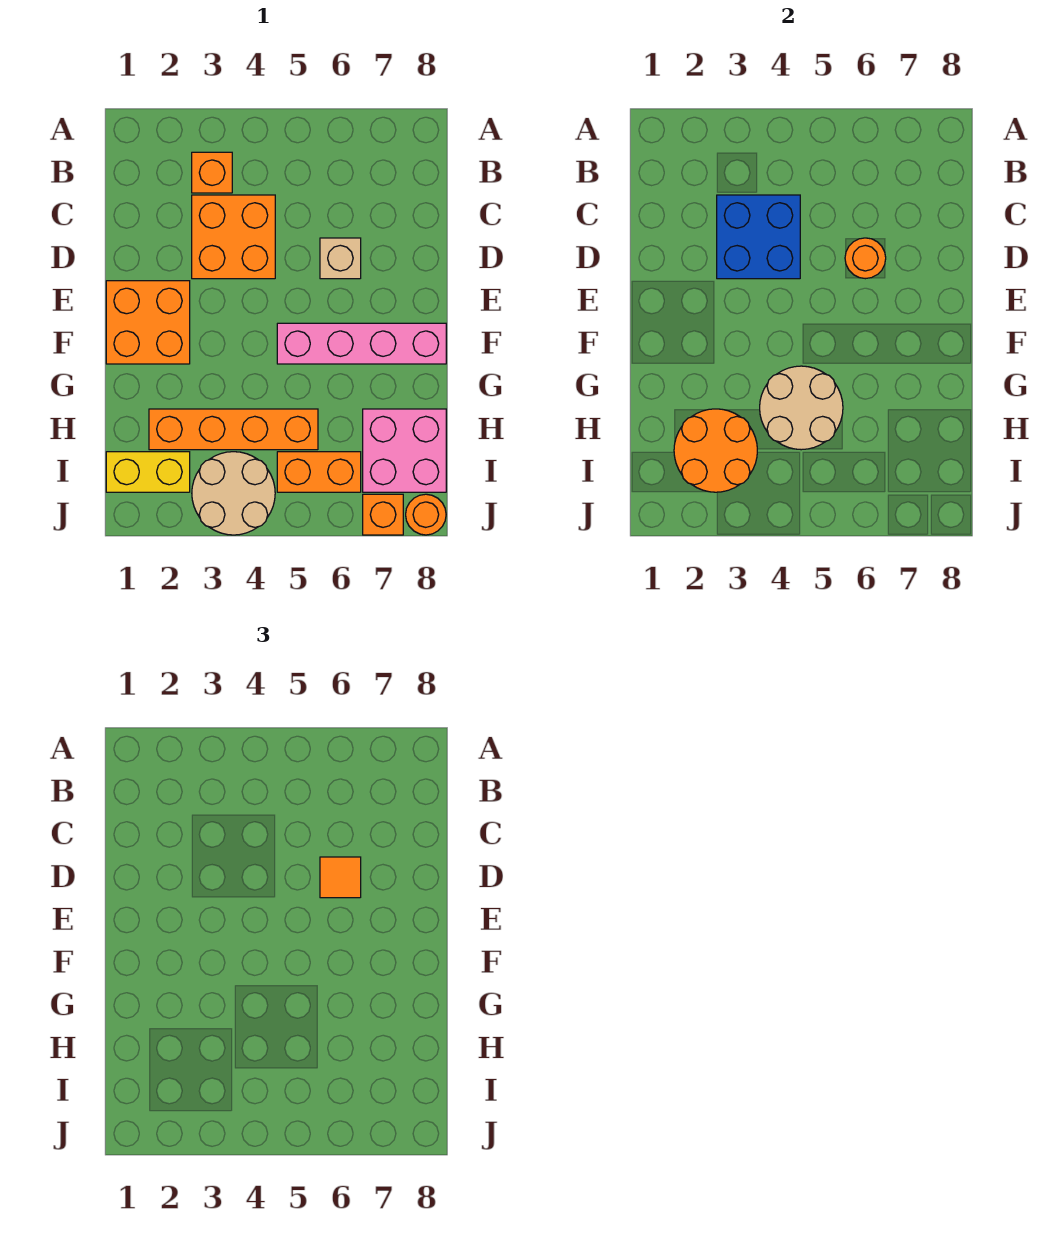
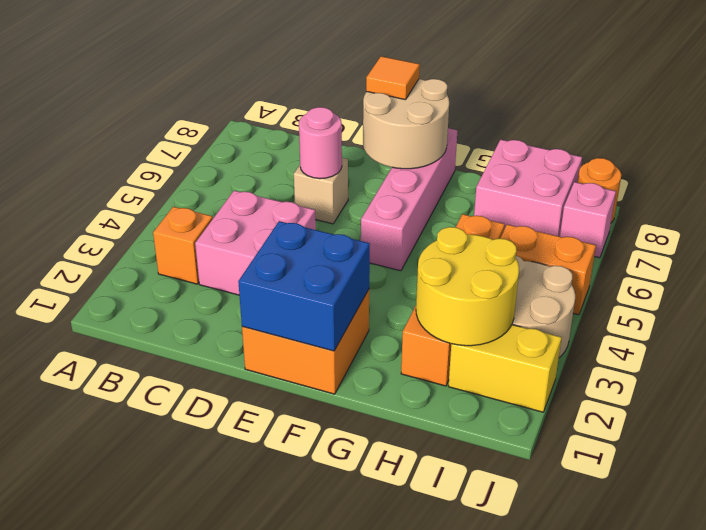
orange 2x2 brick [192,195,275,279] -> pink 2x2 brick [195,191,316,295]
blue 2x2 brick [717,195,800,279] -> blue 2x2 brick moved to [238,221,370,351]
orange 1x1 round brick [845,238,886,279] -> pink 1x1 round brick [299,107,342,179]
orange 1x1 tile [320,857,361,898] -> orange 1x1 tile moved to [366,56,420,100]
tan 2x2 round brick [760,366,843,450] -> tan 2x2 round brick moved to [363,79,449,169]
orange 2x2 round brick [674,409,757,492] -> yellow 2x2 round brick [416,227,519,346]
yellow 1x2 brick [106,452,190,492] -> yellow 1x2 brick turned to [448,325,562,412]
orange 1x2 brick [277,452,361,492] -> orange 1x2 brick turned to [500,225,596,315]
orange 1x1 brick [363,494,403,535] -> pink 1x1 brick [560,182,616,258]

